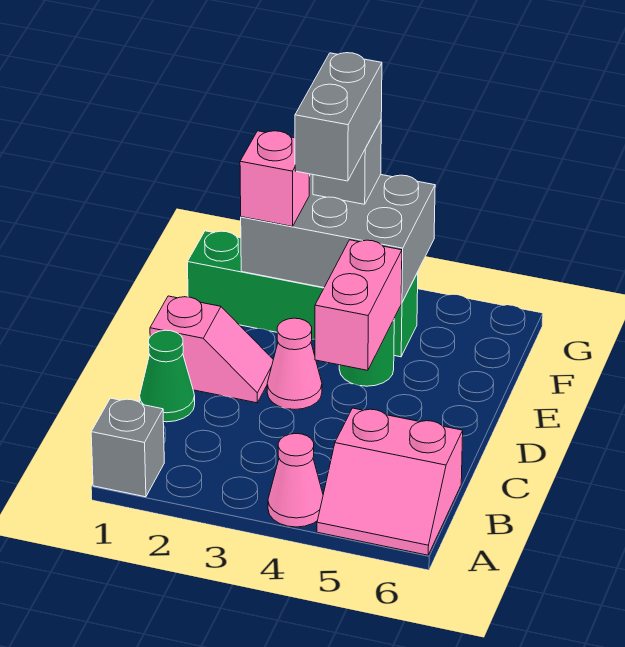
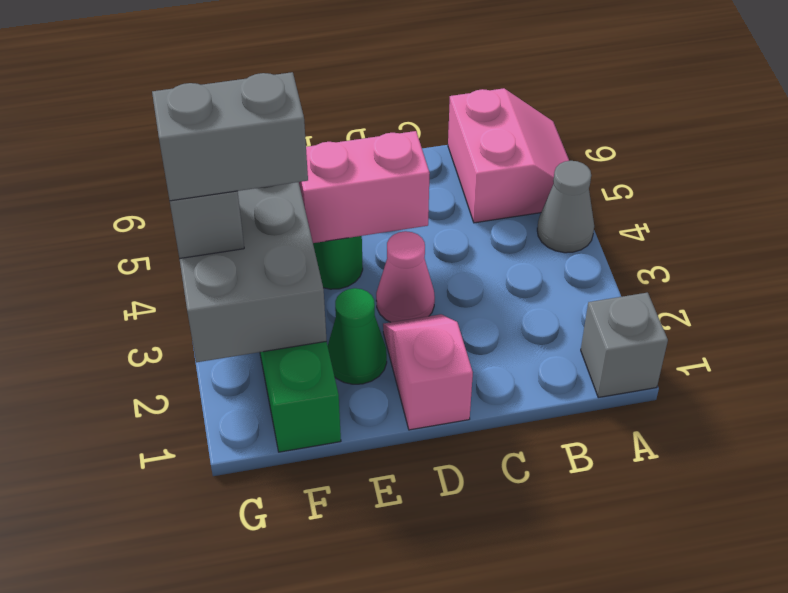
pink 1x1 cone [268,434,323,527] -> grey 1x1 cone [537,161,594,253]
green 1x1 cone [140,330,195,422] -> green 1x1 cone moved to [328,288,387,384]
pink 1x1 brick [240,131,309,226] -> none

